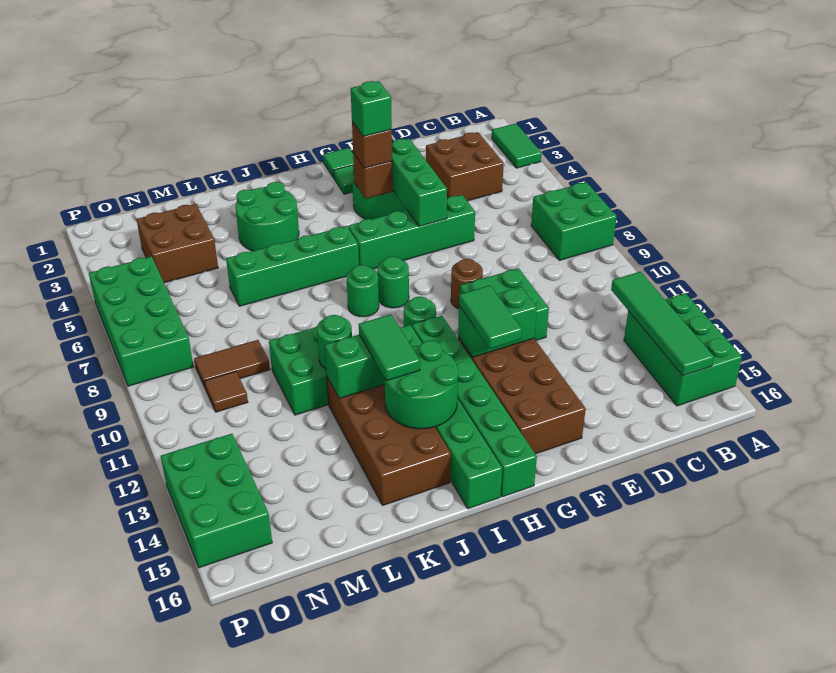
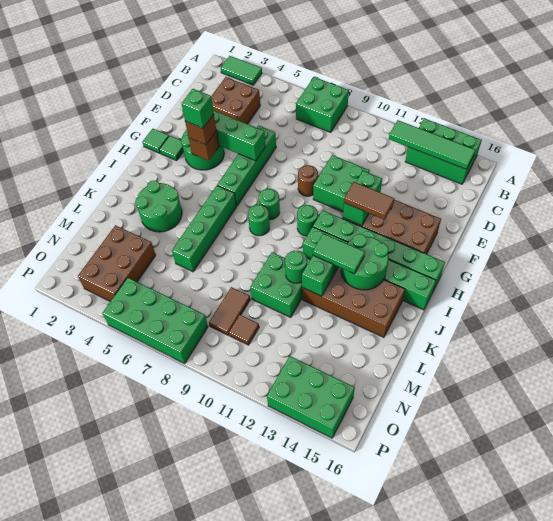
green 1x2 tile [459,285,522,349] -> brown 1x2 tile [344,182,394,220]
brown 2x2 brick [137,204,218,283] -> brown 2x3 brick [78,225,156,301]

